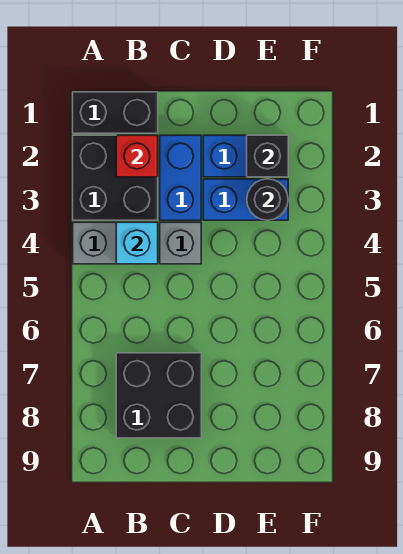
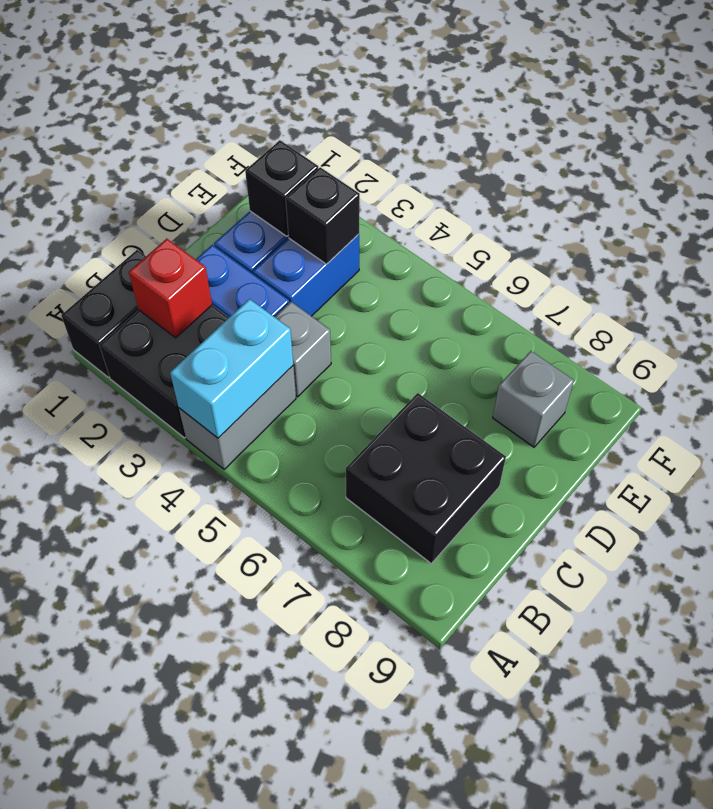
cyan 1x1 brick [116,222,158,264] -> cyan 1x2 brick [170,299,293,438]
black 1x1 round brick [247,179,288,220] -> black 1x1 brick [286,167,360,264]
none -> grey 1x1 brick [493,351,574,447]

